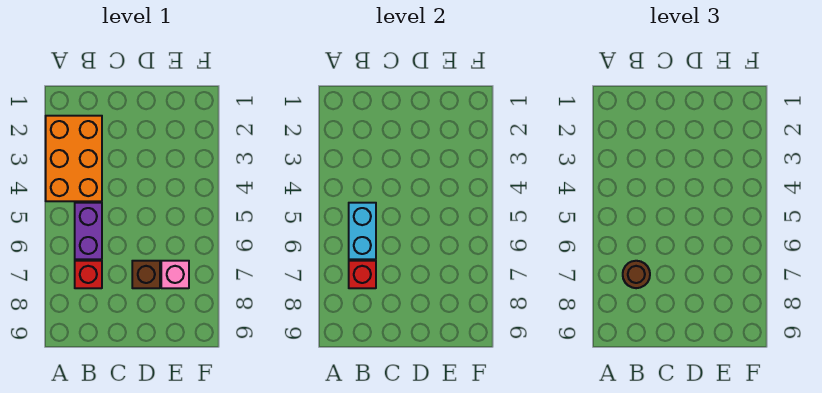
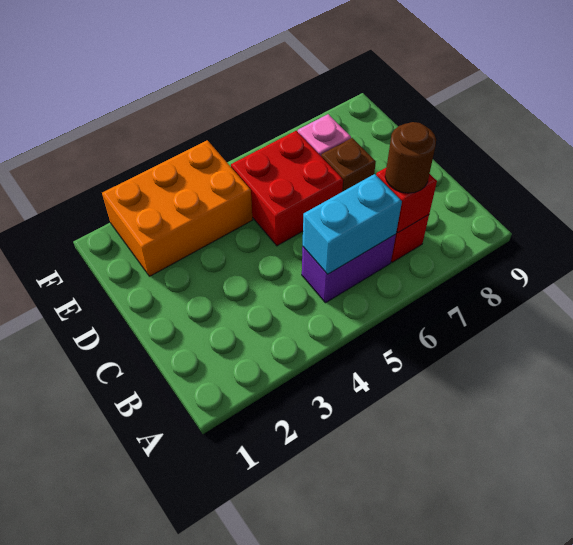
orange 2x3 brick [46,116,102,201] -> orange 2x3 brick moved to [102,140,252,276]
none -> red 2x2 brick [231,131,343,246]

